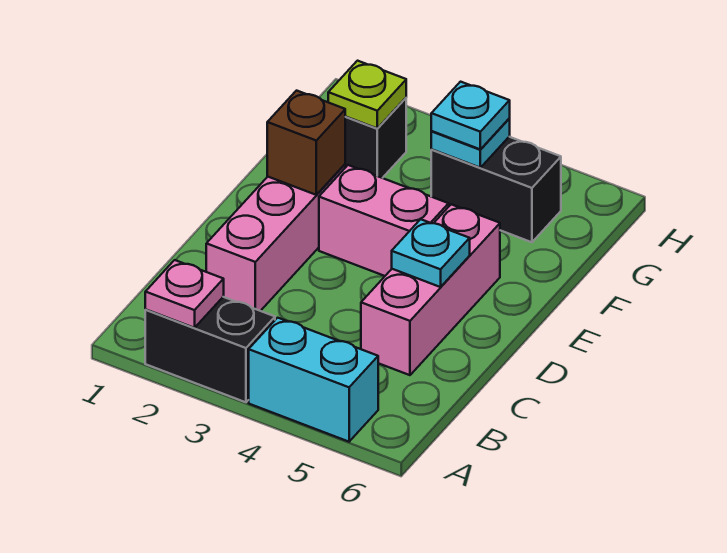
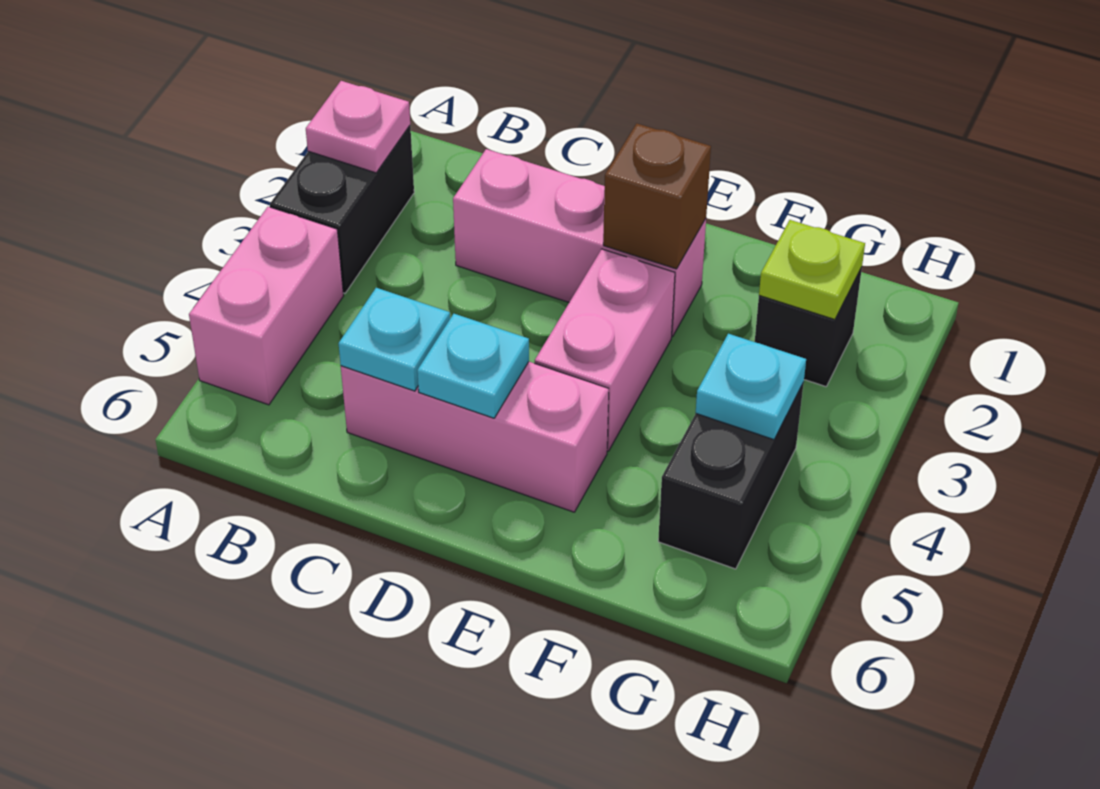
cyan 1x2 brick [249,318,378,442] -> pink 1x2 brick [189,207,343,405]
cyan 1x1 plate [431,82,510,149] -> cyan 1x1 plate moved to [338,288,450,391]

